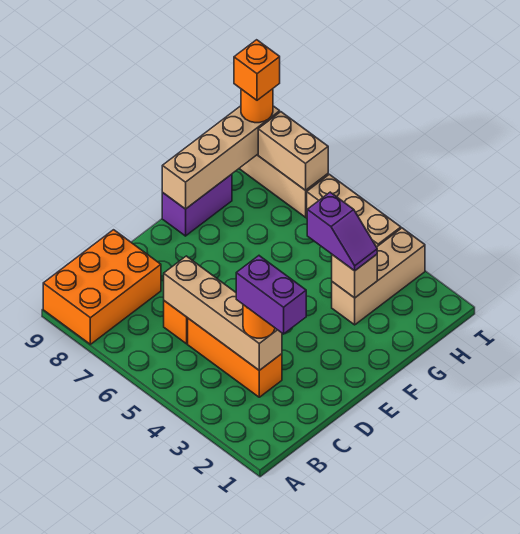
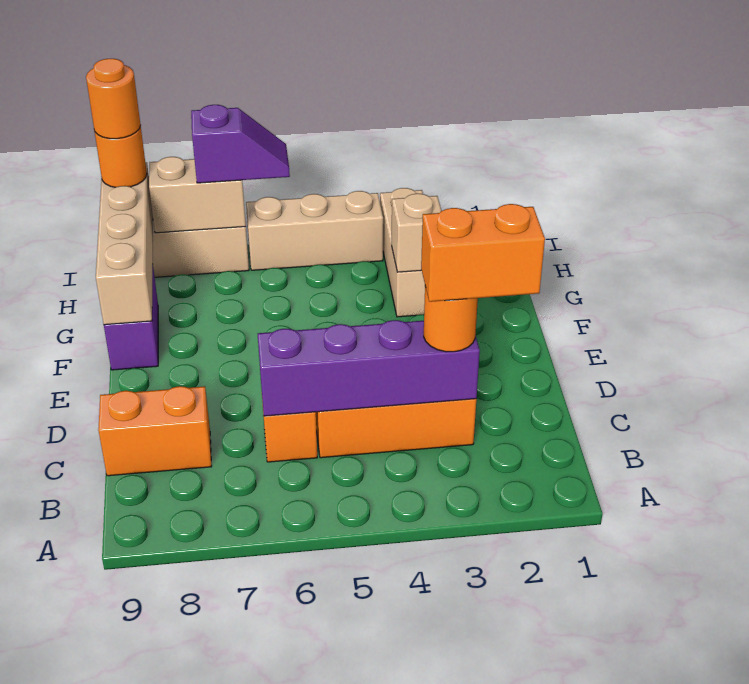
orange 2x3 brick [43,230,161,344] -> orange 1x2 brick [98,386,212,476]
purple 1x2 brick [236,256,306,334] -> orange 1x2 brick [421,204,545,302]
tan 1x4 brick [164,256,282,370] -> purple 1x4 brick [258,320,480,416]
purple 1x2 slope [307,192,377,271] -> purple 1x2 slope moved to [191,105,290,183]
orange 1x1 brick [234,40,280,100] -> orange 1x1 round brick [86,59,140,139]

